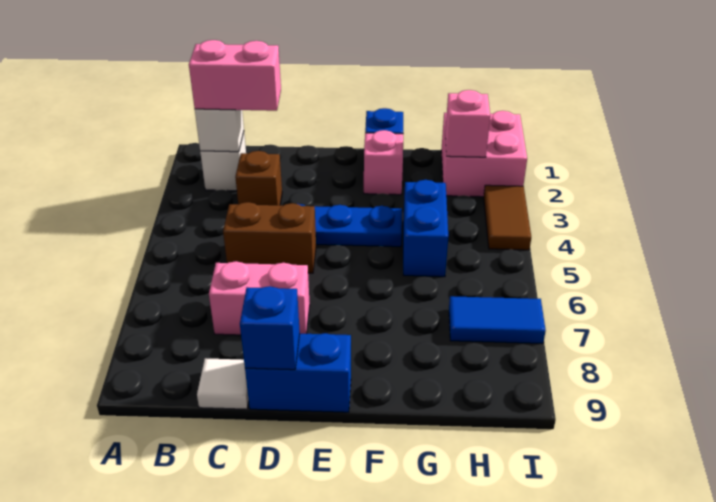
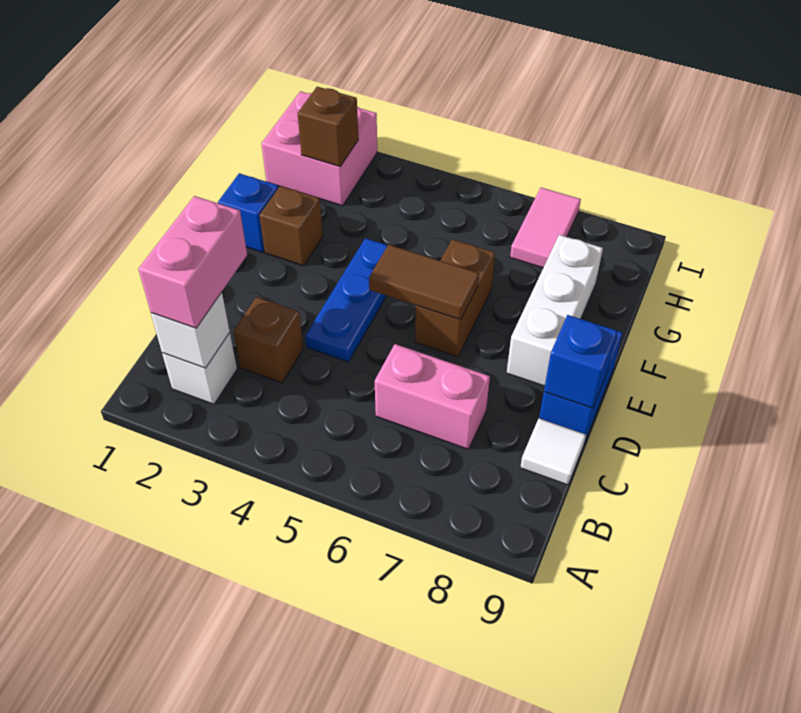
brown 1x2 brick [223,202,316,273] -> brown 1x2 brick moved to [415,239,495,357]
pink 1x2 brick [209,261,310,335] -> pink 1x2 brick turned to [375,344,490,449]
none -> white 1x3 brick [507,235,603,386]
pink 1x1 brick [364,130,403,195] -> brown 1x1 brick [260,186,323,266]
blue 1x2 brick [403,180,448,277] -> none
pink 1x1 brick [445,90,490,157] -> brown 1x1 brick [298,87,358,166]
blue 1x2 tile [449,296,546,344] -> pink 1x2 tile [510,188,581,268]
brown 1x2 tile [484,185,531,250] -> brown 1x2 tile moved to [369,245,479,320]

